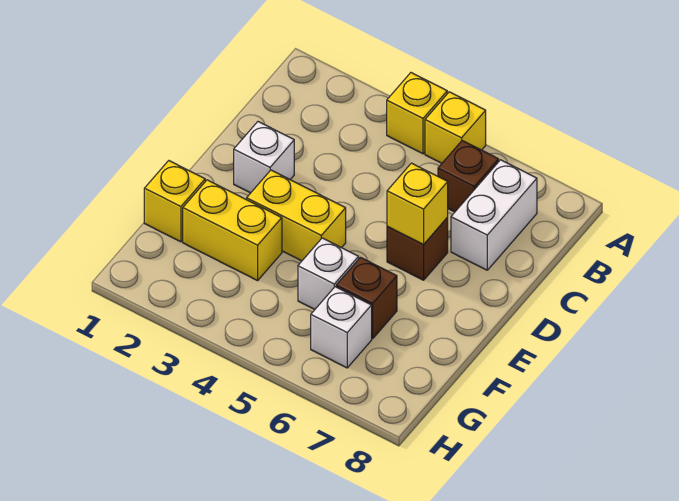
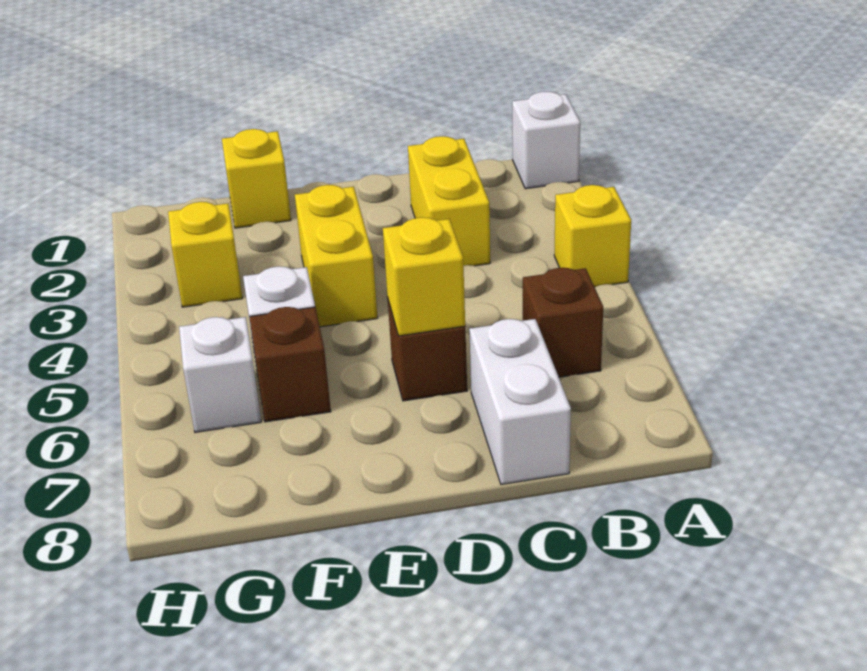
yellow 1x1 brick [425,92,486,163] -> yellow 1x1 brick moved to [168,202,242,307]
white 1x2 brick [451,160,537,270] -> white 1x2 brick turned to [469,319,571,485]
white 1x1 brick [234,122,294,193] -> white 1x1 brick moved to [512,92,580,189]
yellow 1x2 brick [183,180,282,281] -> yellow 1x2 brick moved to [408,136,490,266]

